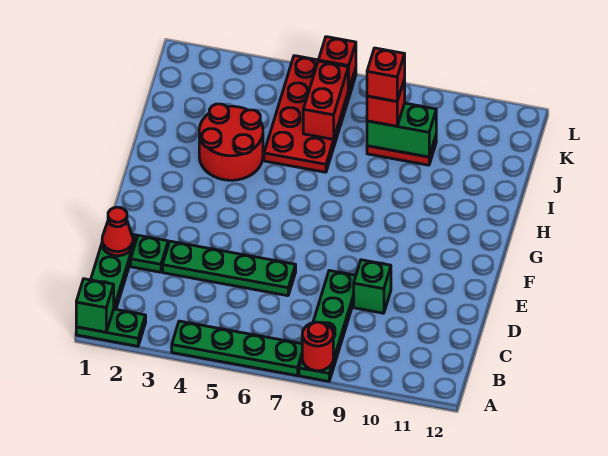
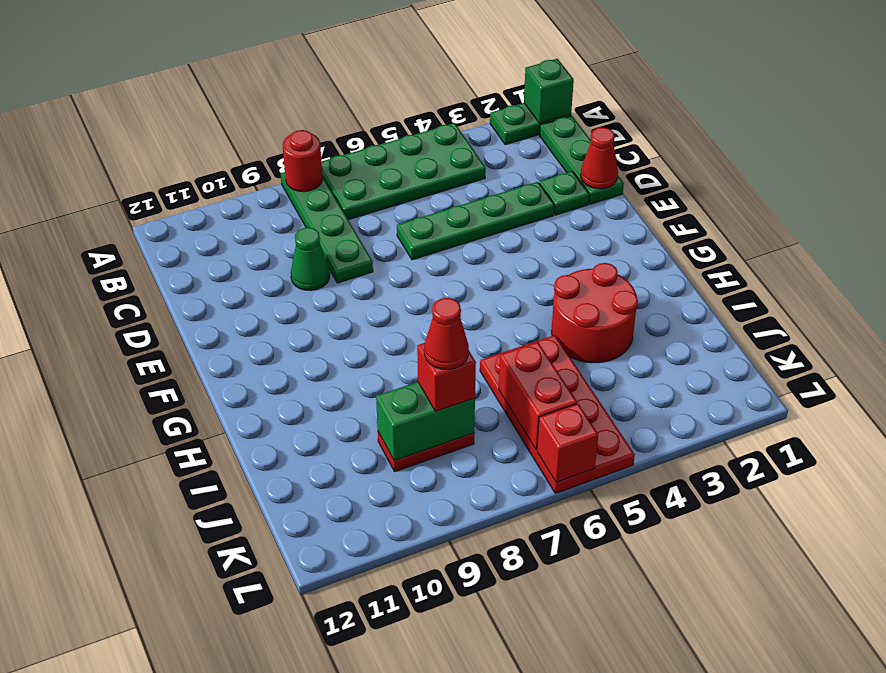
green 1x4 plate [172,321,302,375] -> green 2x4 plate [322,123,486,220]
green 1x1 brick [354,260,391,313] -> green 1x1 cone [291,227,330,291]
red 1x1 brick [367,48,405,101] -> red 1x1 cone [424,298,469,370]

